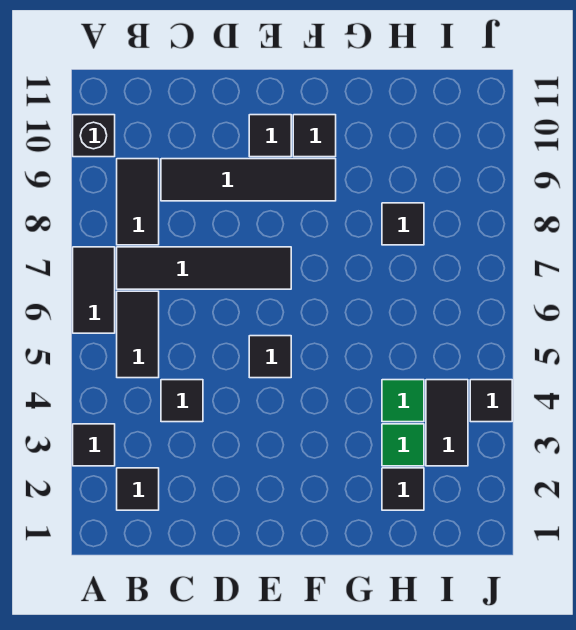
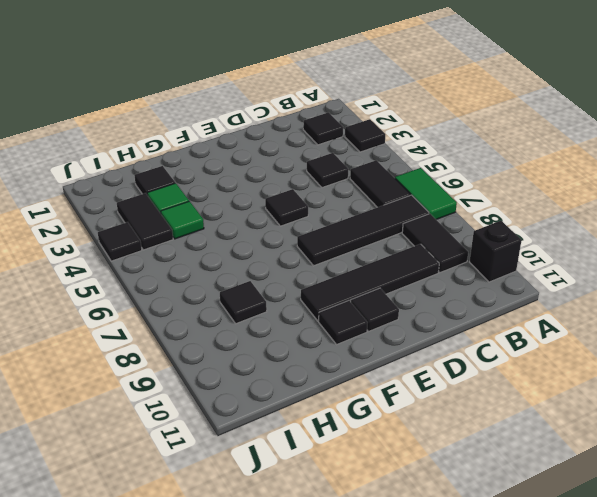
black 1x2 tile [73,247,115,333] -> green 1x2 tile [395,168,457,220]

